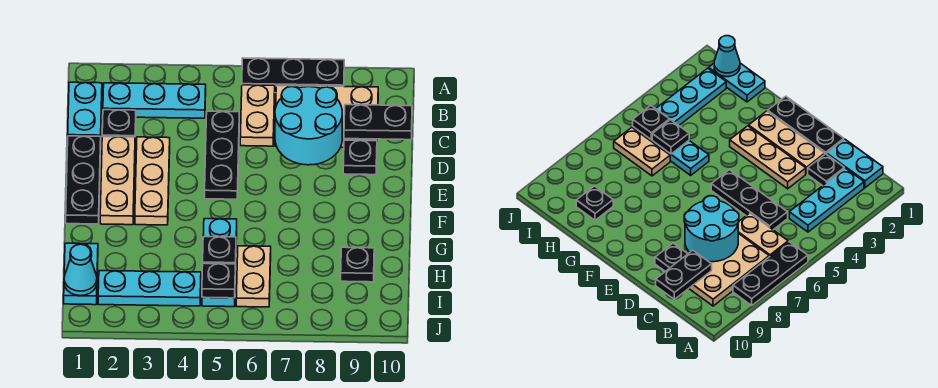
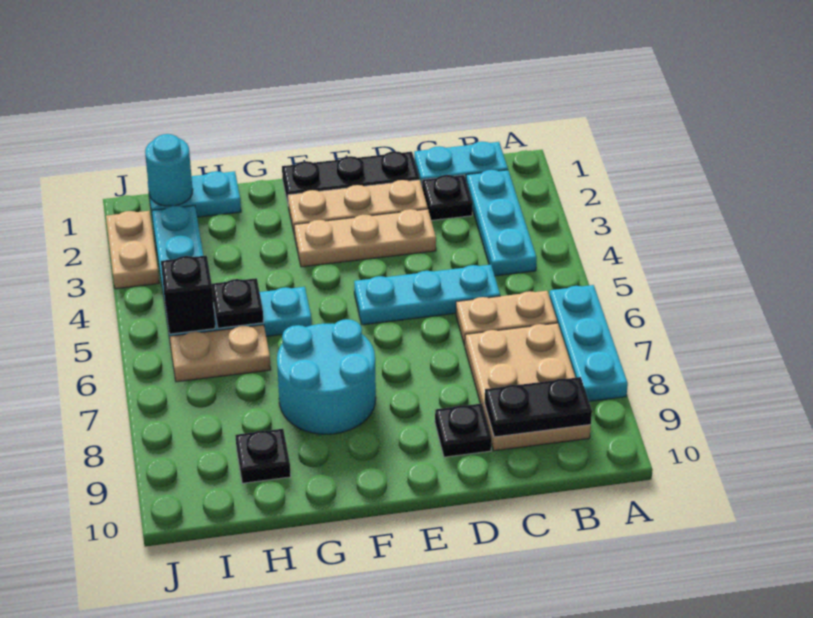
black 1x3 plate [242,58,344,93] -> cyan 1x3 plate [549,285,628,401]
black 1x3 plate [205,111,239,199] -> cyan 1x3 plate [354,265,500,325]
cyan 2x2 round brick [275,87,342,165] -> cyan 2x2 round brick moved to [277,319,376,434]
black 1x2 plate [344,105,412,140] -> black 1x2 plate turned to [485,377,592,437]
cyan 1x1 cone [64,244,97,296] -> cyan 1x1 round brick [145,134,193,206]
black 1x1 plate [202,263,235,298] -> black 1x1 brick [161,255,215,334]
none -> tan 1x2 plate [106,211,159,289]

